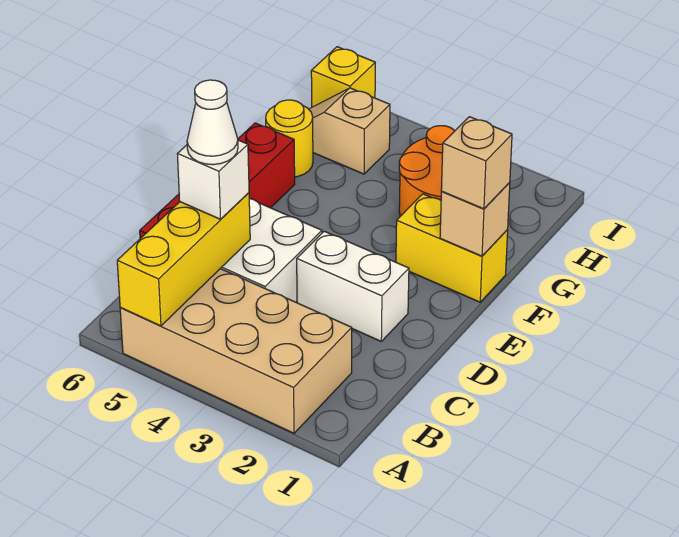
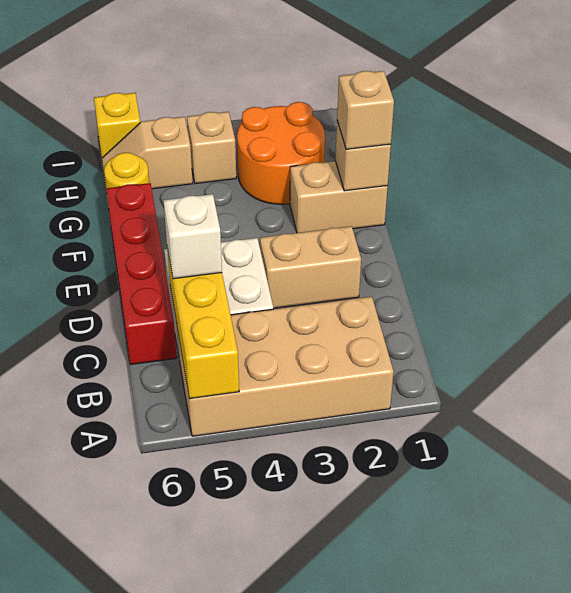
white 1x1 cone [187,80,238,165] -> none
white 1x2 brick [297,231,409,341] -> tan 1x2 brick [260,226,361,308]
yellow 1x2 brick [396,194,508,302] -> tan 1x2 brick [290,161,388,233]
none -> tan 1x1 brick [187,112,236,184]

